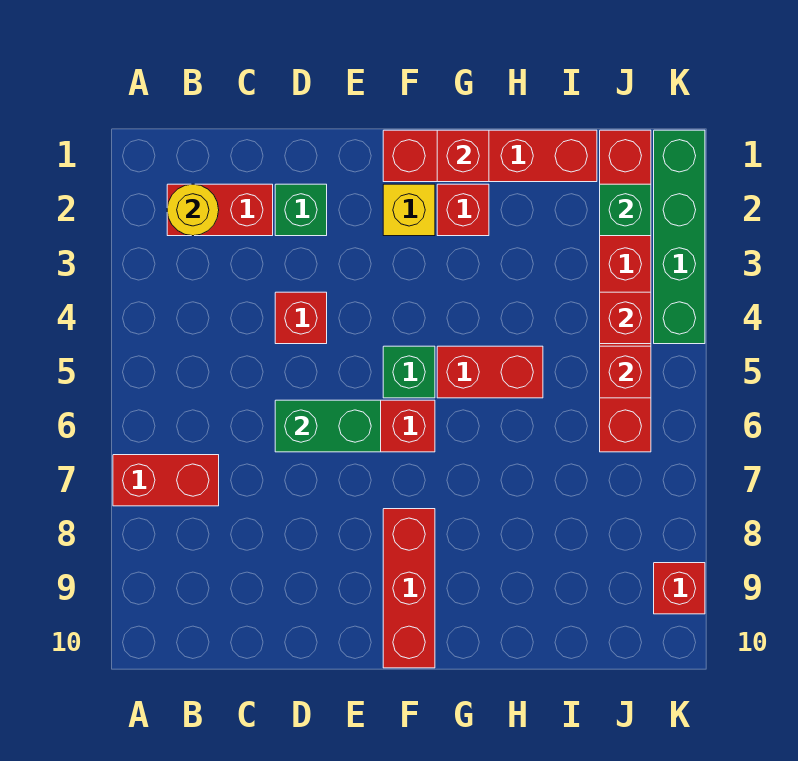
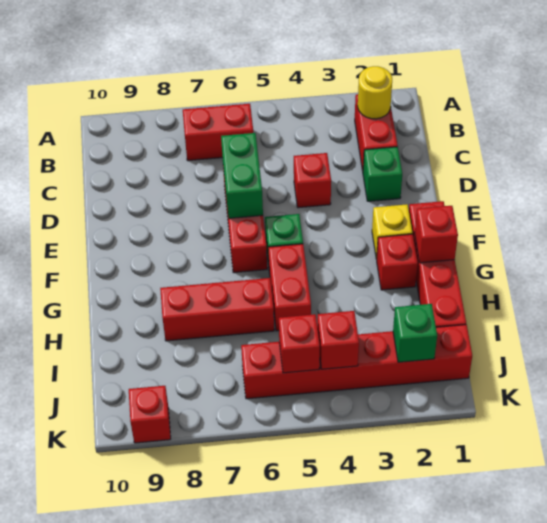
red 1x2 brick [113,455,219,506] -> red 1x2 brick turned to [183,104,253,161]
red 1x3 brick [383,509,435,668] -> red 1x3 brick moved to [160,278,274,341]
green 1x4 brick [654,130,705,344] -> none

